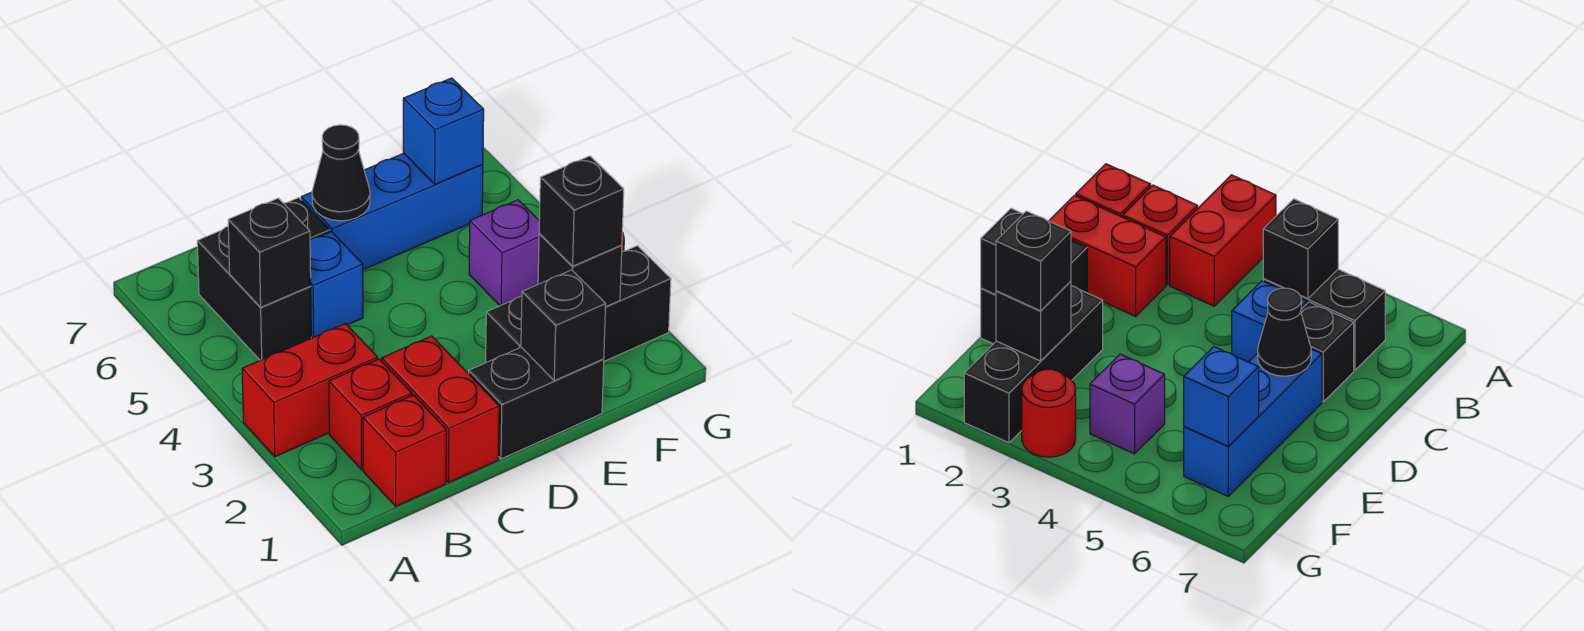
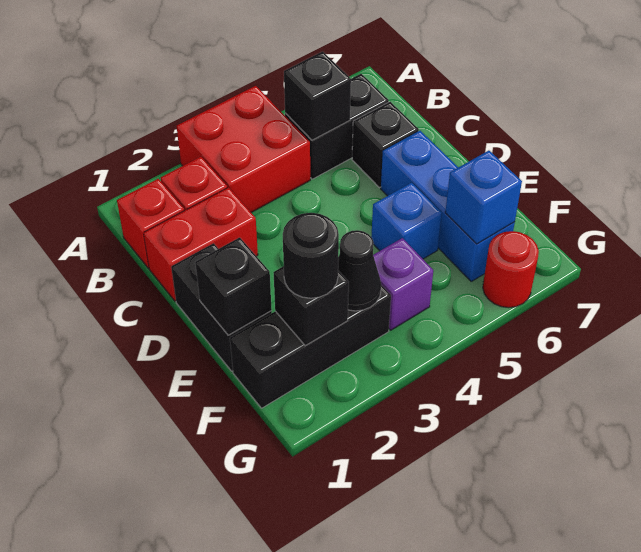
red 1x2 brick [242,323,378,457] -> red 2x2 brick [177,86,310,212]
blue 1x1 brick [310,232,363,338] -> blue 1x1 brick moved to [371,183,442,259]
black 1x1 cone [312,125,370,221] -> black 1x1 cone moved to [338,230,381,311]
black 1x3 brick [486,246,671,363] -> black 1x3 brick turned to [230,285,391,408]
black 1x1 brick [539,156,624,266] -> black 1x1 round brick [283,213,339,298]
red 1x1 round brick [1022,369,1076,457] -> red 1x1 round brick moved to [483,231,539,308]

